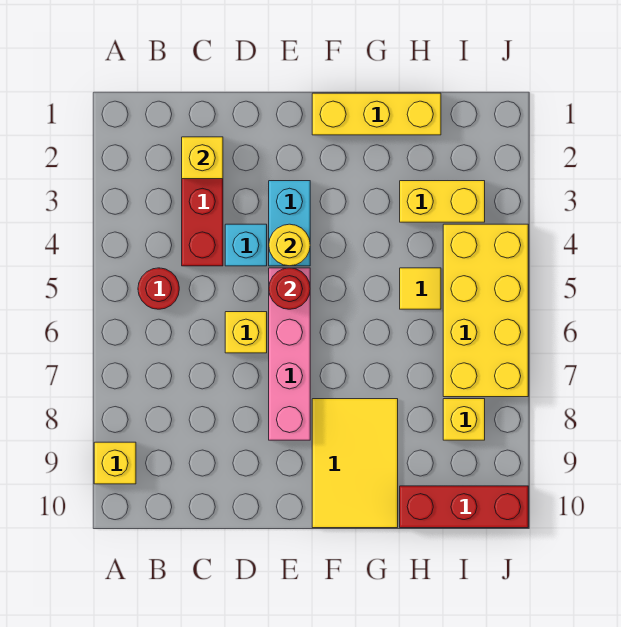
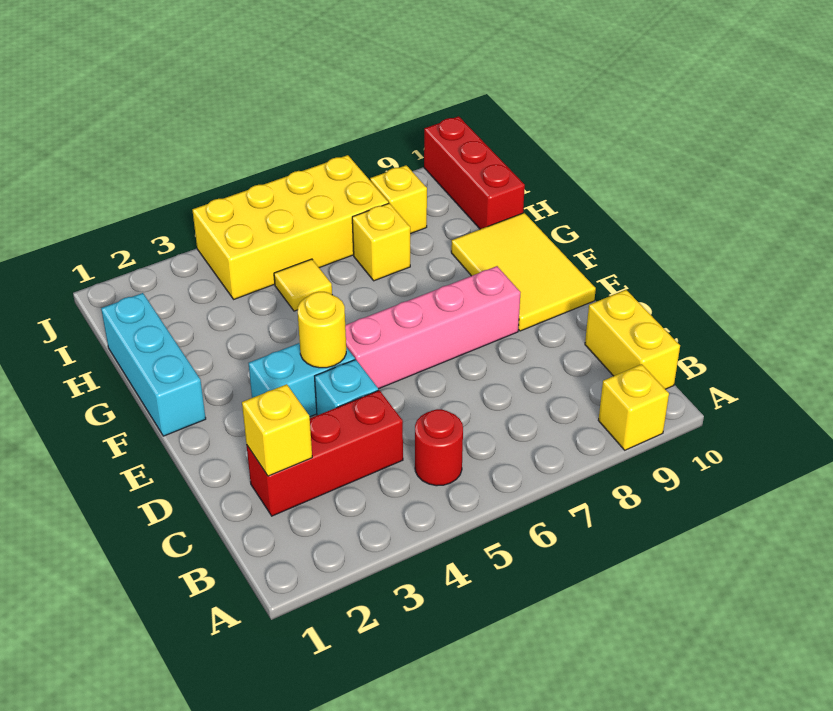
yellow 1x1 brick [225,312,267,353] -> yellow 1x1 brick moved to [352,203,410,281]
red 1x1 round brick [269,268,310,309] -> none
yellow 1x3 brick [312,93,441,135] -> cyan 1x3 brick [101,293,206,436]
yellow 2x3 tile [312,399,398,528] -> yellow 2x3 tile turned to [451,213,596,331]
yellow 1x2 brick [400,181,485,222] -> yellow 1x2 brick moved to [585,290,680,389]

